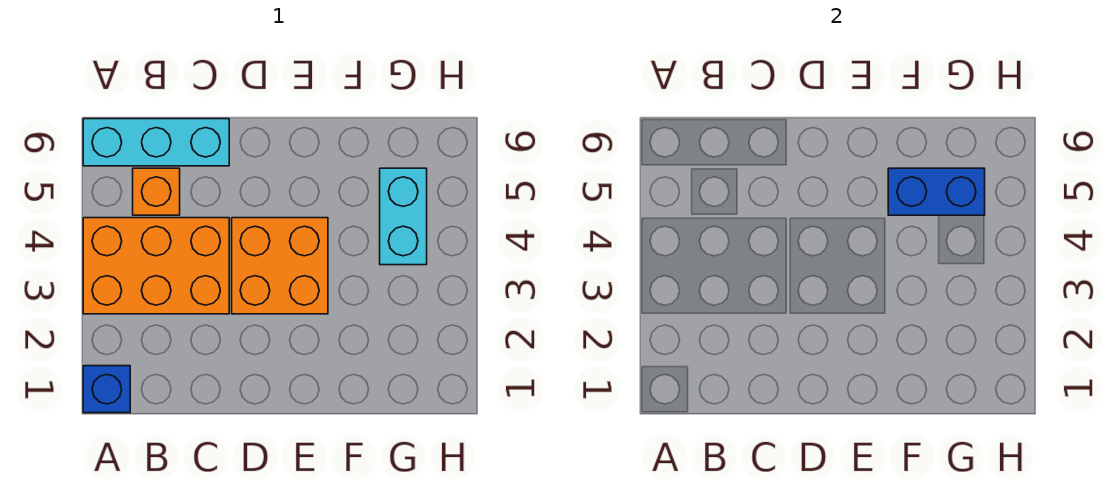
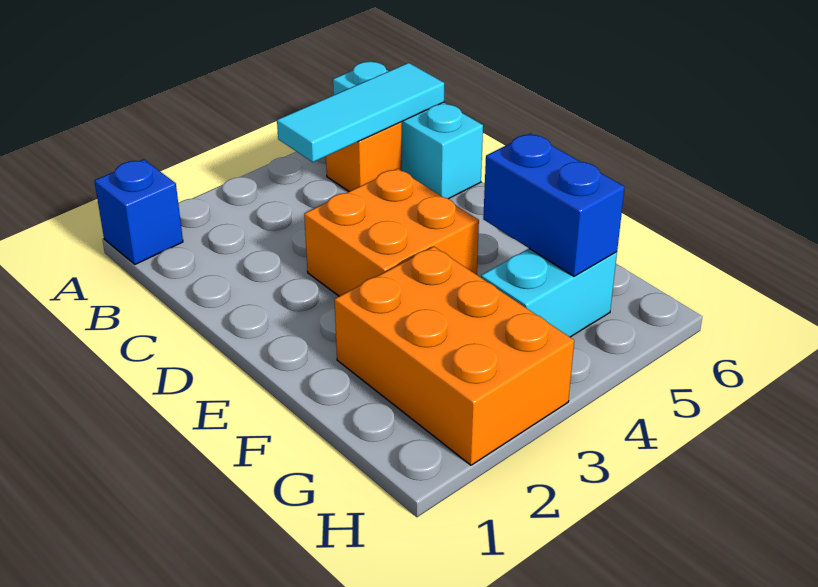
orange 2x3 brick [83,218,229,314] -> orange 2x3 brick moved to [334,246,574,465]
none -> cyan 1x3 tile [277,63,444,162]

